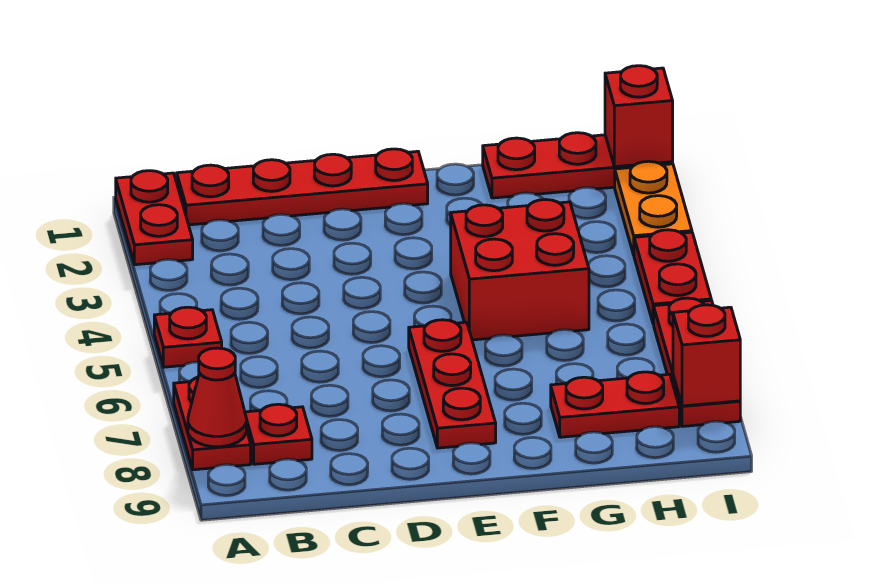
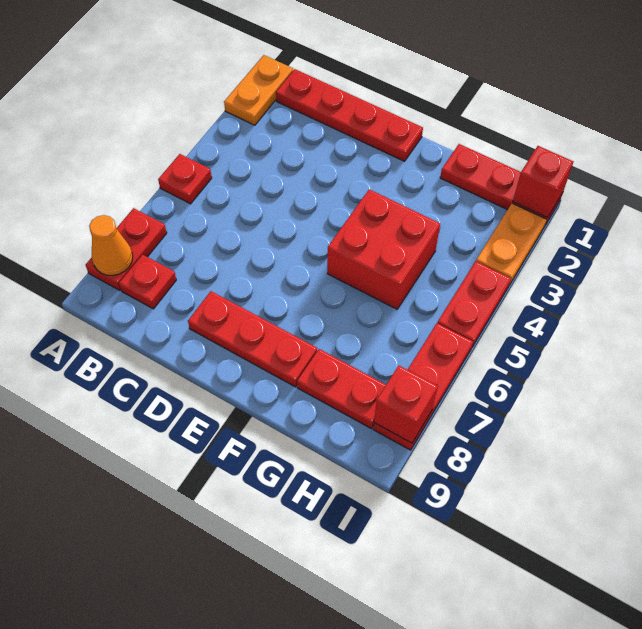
red 1x2 plate [116,171,193,265] -> orange 1x2 plate [224,55,293,125]
red 1x1 cone [188,348,246,447] -> orange 1x1 cone [89,215,133,276]
red 1x3 plate [409,320,496,448] -> red 1x3 plate turned to [188,291,317,387]

